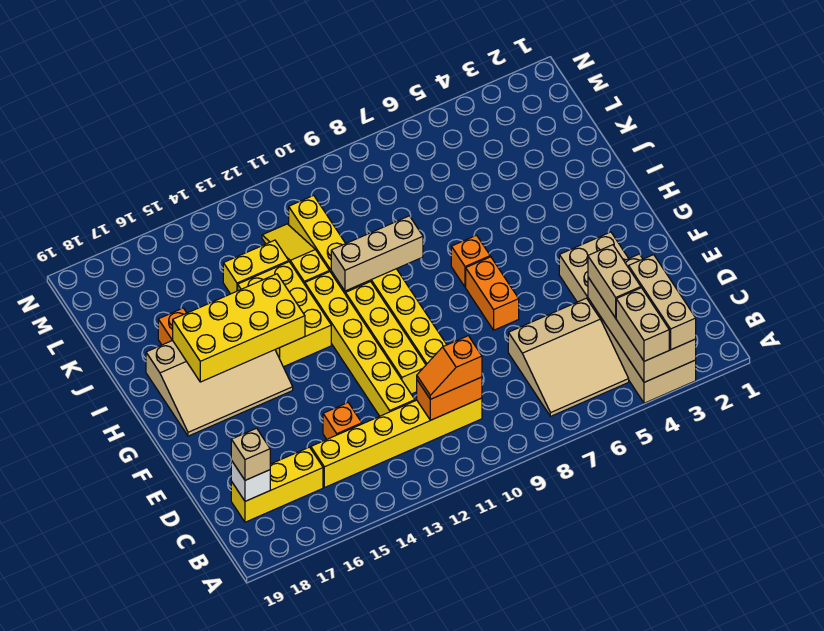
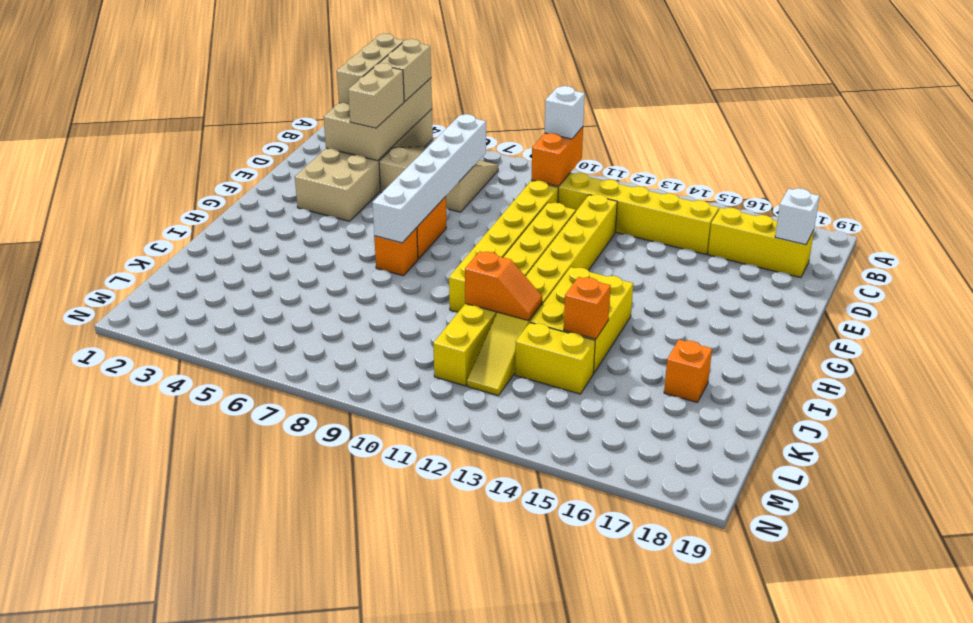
none -> white 1x1 brick [545,86,585,139]
none -> white 1x6 brick [373,114,486,243]
orange 1x2 brick [417,377,482,420] -> orange 1x2 brick turned to [531,127,583,186]
orange 1x2 slope [417,336,482,399] -> orange 1x2 slope moved to [465,251,542,321]
tan 1x1 brick [231,428,270,480] -> none
orange 1x1 brick [323,403,362,439] -> orange 1x1 brick moved to [564,277,611,339]
tan 3x4 slope [146,340,293,436] -> none
yellow 2x4 brick [173,274,305,382] -> none
tan 1x3 brick [331,216,423,291] -> none

